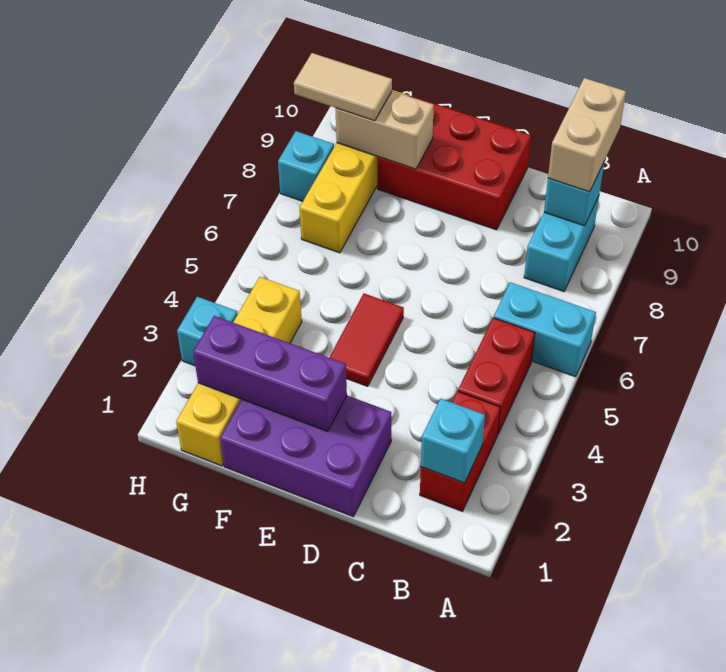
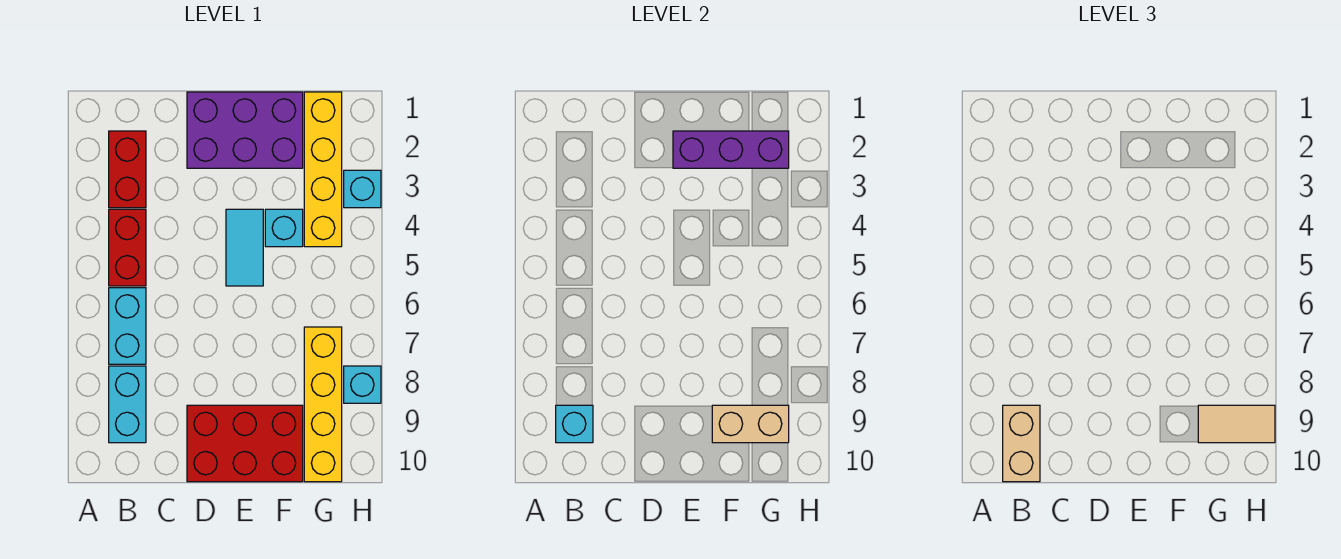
cyan 1x2 brick [494,282,596,377] -> cyan 1x2 brick turned to [109,288,146,364]
cyan 1x1 brick [421,399,485,483] -> cyan 1x1 brick moved to [265,209,303,247]
red 1x2 tile [329,294,404,386] -> cyan 1x2 tile [226,209,263,286]

